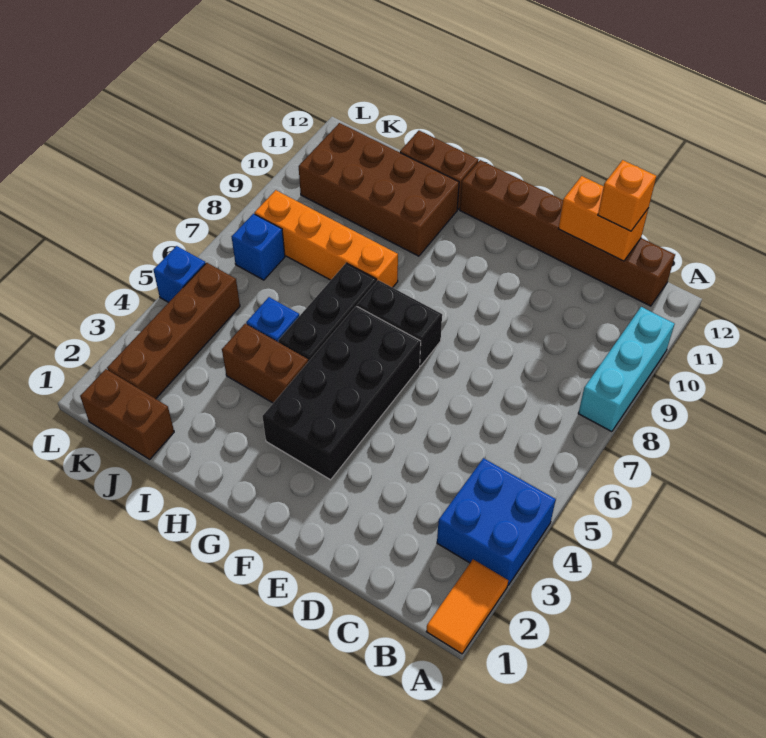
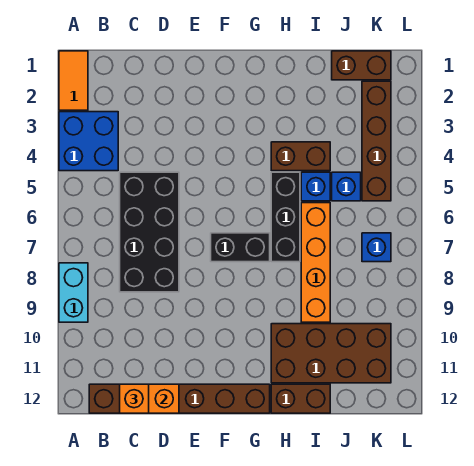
cyan 1x3 brick [578,307,674,432] -> cyan 1x2 brick [59,263,88,322]
black 2x4 brick [262,306,421,480] -> black 2x4 brick moved to [120,172,179,292]
orange 1x4 brick [255,190,398,288] -> orange 1x4 brick turned to [301,203,330,322]
blue 1x1 brick [153,246,206,302] -> blue 1x1 brick moved to [332,172,361,201]

